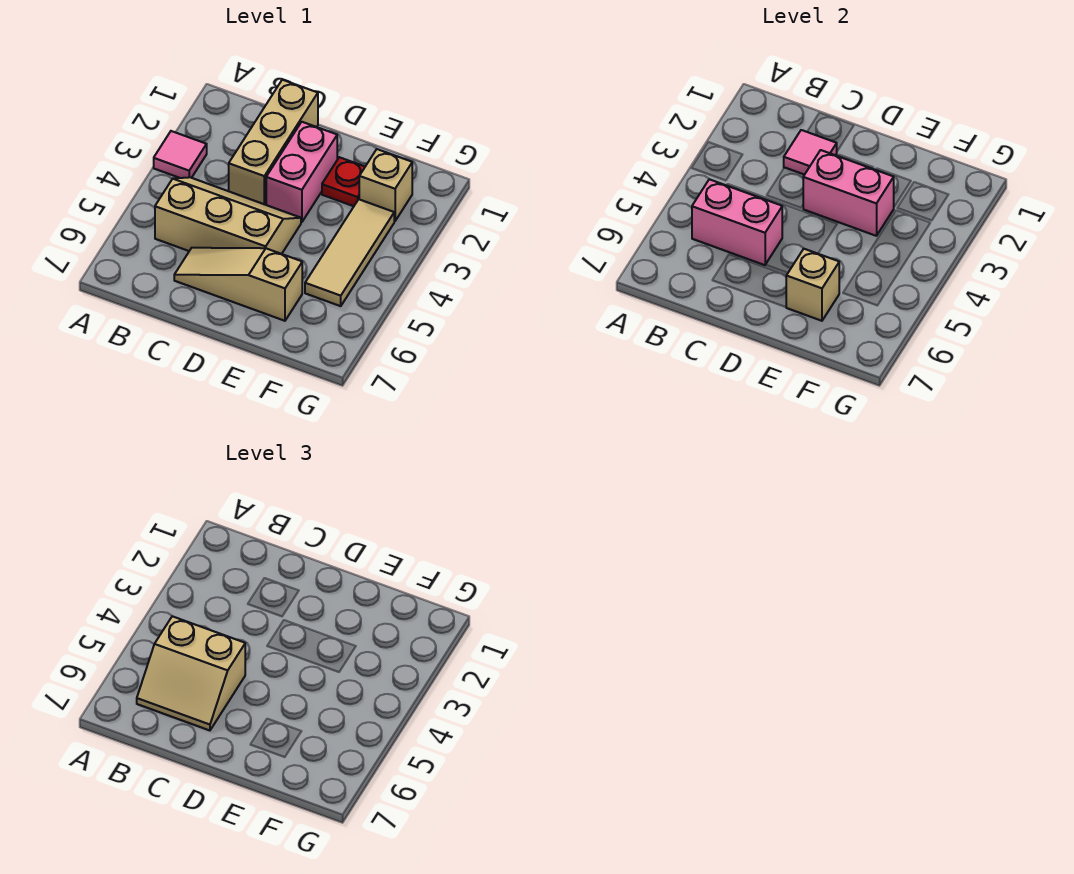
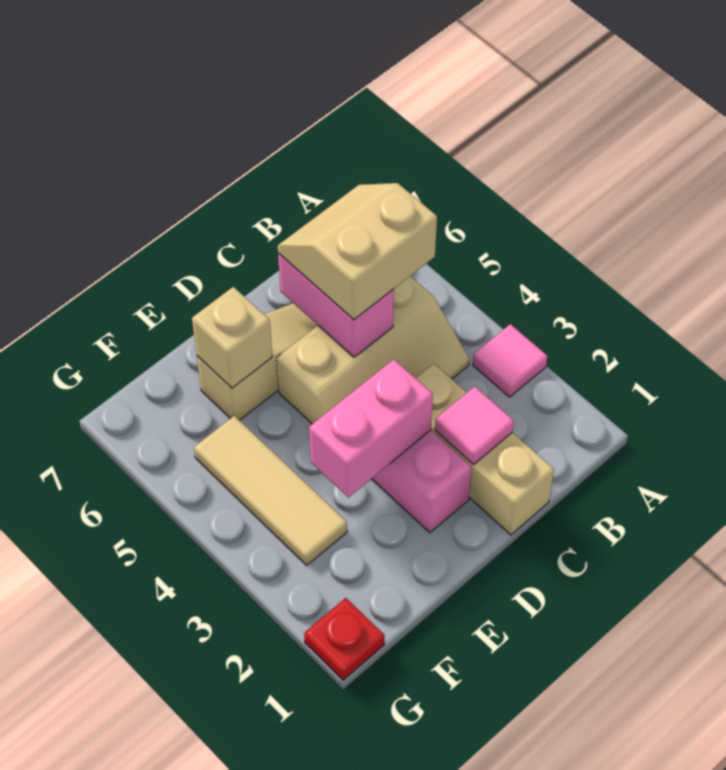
pink 1x2 brick [692,179,782,265] -> pink 1x2 brick turned to [278,253,394,357]
red 1x1 plate [322,157,365,206] -> red 1x1 plate moved to [304,598,385,680]
tan 1x1 brick [359,149,412,221] -> none

